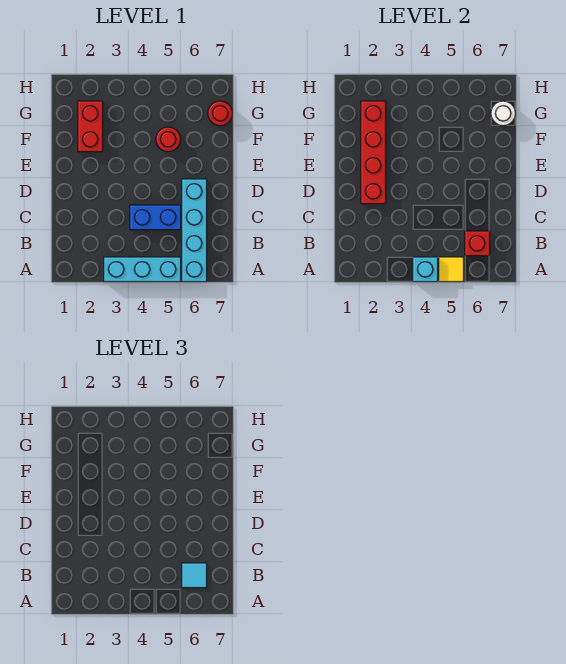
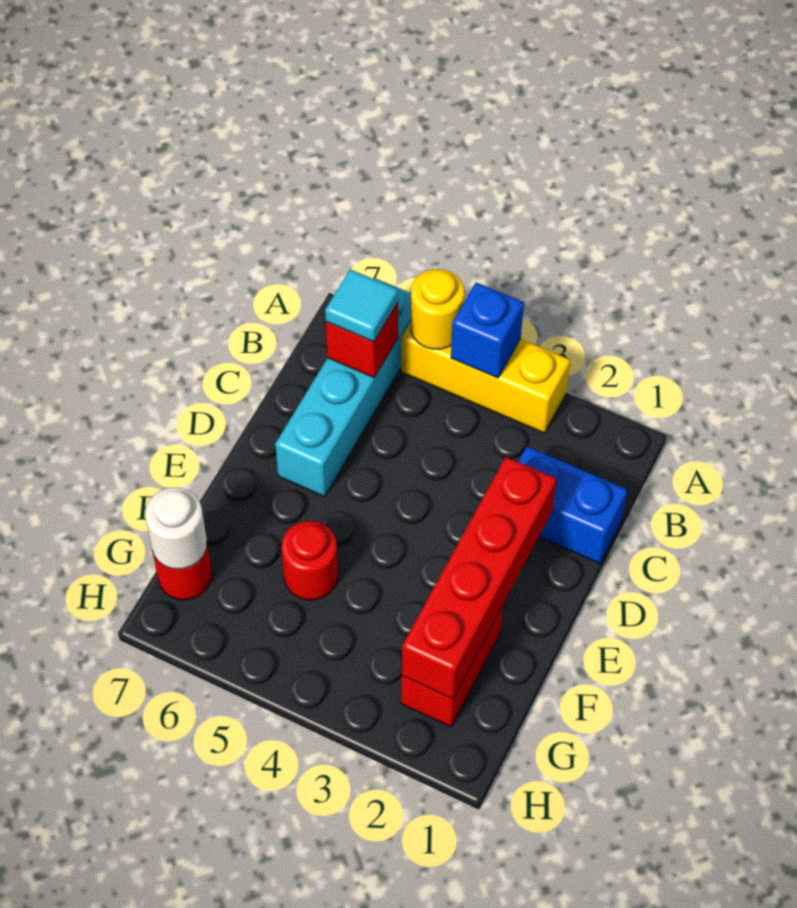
cyan 1x3 brick [104,257,181,282] -> yellow 1x3 brick [401,323,570,433]
cyan 1x1 brick [413,257,438,282] -> blue 1x1 brick [451,283,524,378]
yellow 1x1 tile [439,257,464,282] -> yellow 1x1 round brick [411,269,464,349]
blue 1x2 brick [130,205,181,230] -> blue 1x2 brick moved to [518,447,627,563]

